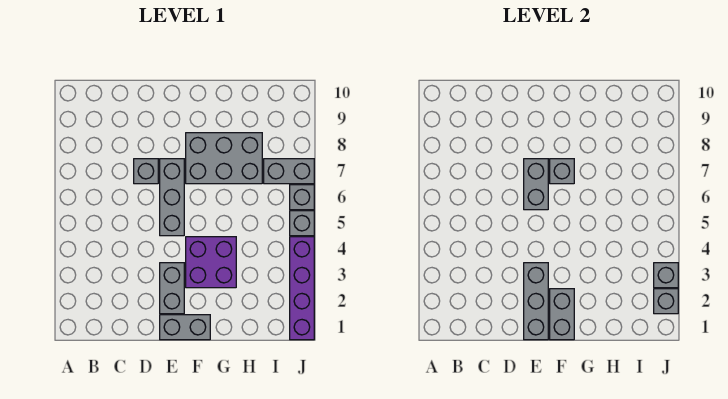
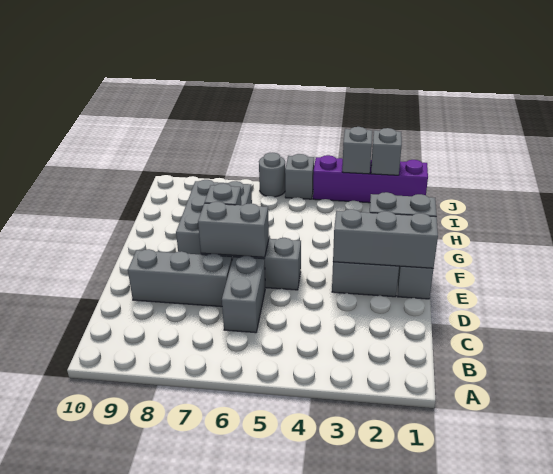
grey 1x1 brick [134,159,158,184] -> grey 1x3 brick [128,249,232,307]
purple 2x2 brick [186,237,236,288] -> none
grey 1x2 brick [264,159,314,184] -> grey 1x2 brick moved to [222,256,265,333]
grey 1x1 brick [290,185,314,210] -> grey 1x1 round brick [259,152,285,197]

